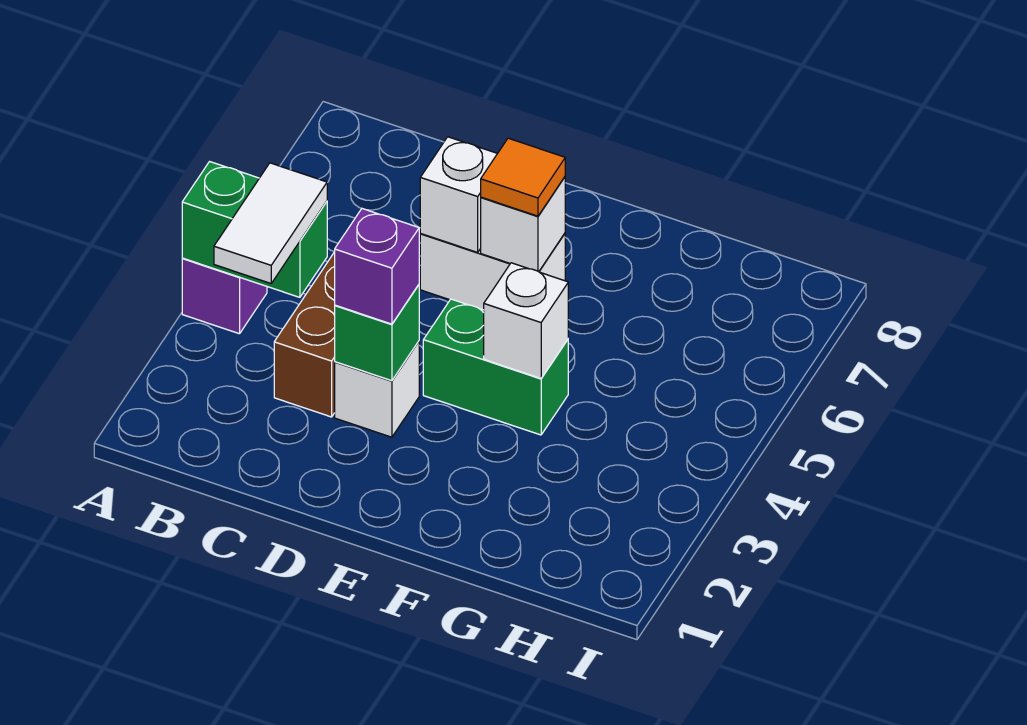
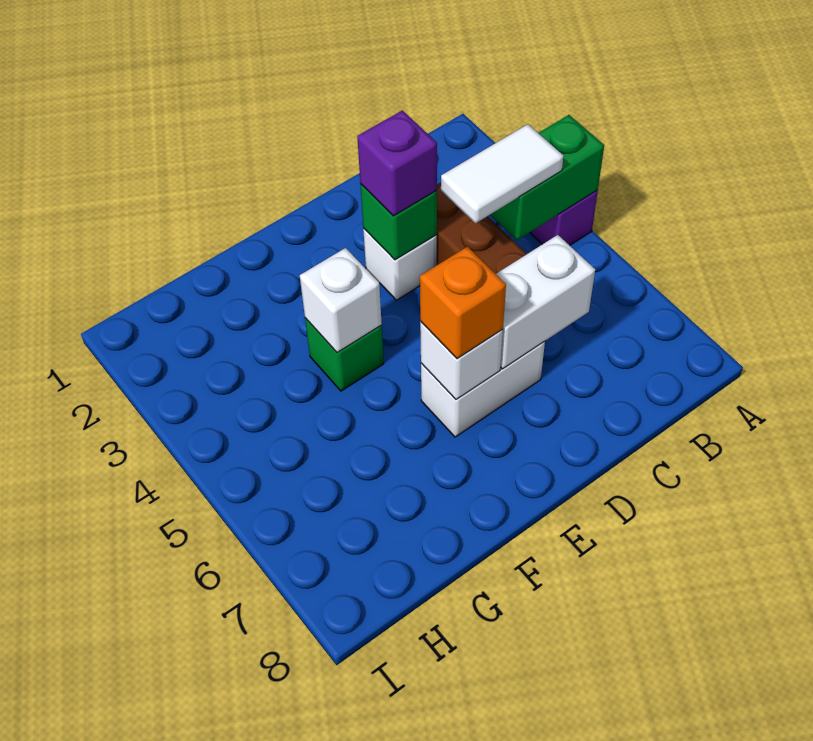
white 1x2 tile [214,163,327,283] -> white 1x2 tile turned to [441,124,563,223]
white 1x1 brick [420,137,498,252] -> white 1x2 brick [496,235,595,369]
green 1x2 brick [423,299,568,435] -> green 1x1 brick [305,318,384,391]
orange 1x1 tile [481,138,565,216] -> orange 1x1 brick [420,247,506,359]

